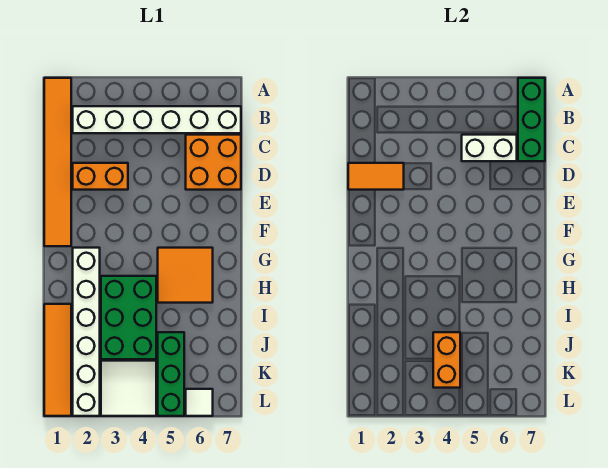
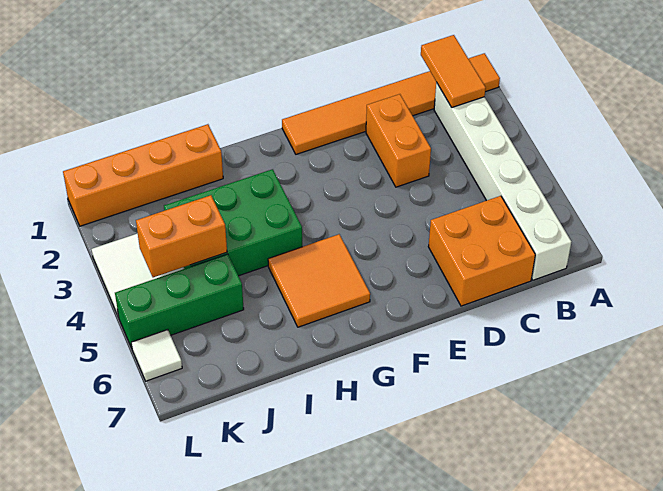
green 1x3 brick [518,78,545,161] -> none
white 1x2 brick [462,135,517,161] -> none
orange 1x2 tile [348,163,404,190] -> orange 1x2 tile moved to [421,35,486,107]
white 1x6 brick [73,248,100,416] -> none
orange 1x4 tile [44,304,71,416] -> orange 1x4 brick [63,124,223,226]

